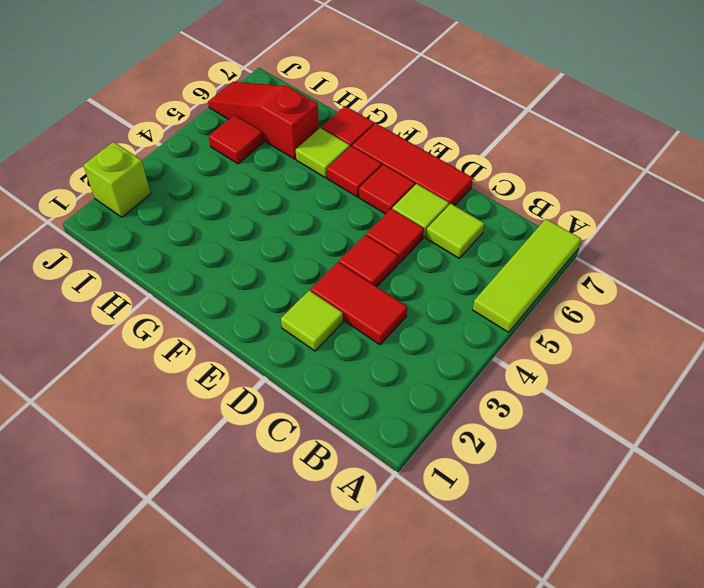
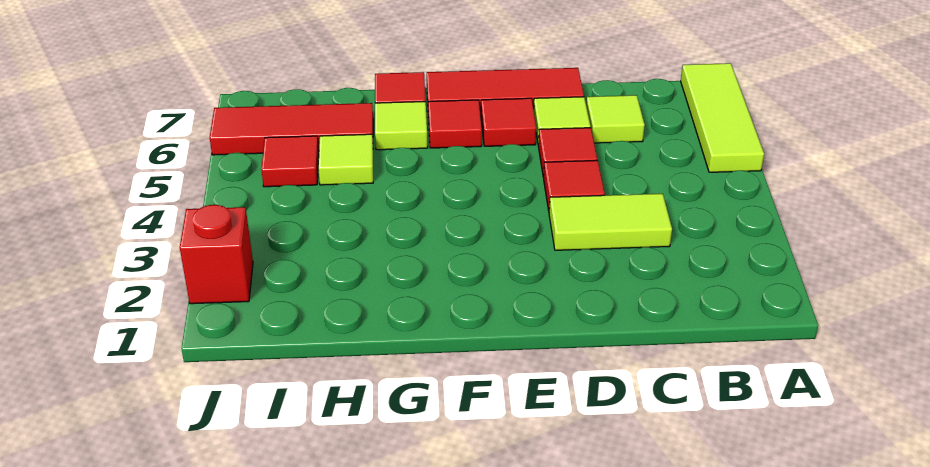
red 1x2 tile [311,262,407,345] -> lime 1x2 tile [549,194,672,250]
lime 1x1 tile [281,291,343,351] -> lime 1x1 tile moved to [318,134,373,185]
red 1x3 slope [208,82,319,159] -> red 1x3 tile [210,103,373,155]
lime 1x1 brick [83,142,151,217] -> red 1x1 brick [180,205,253,304]

